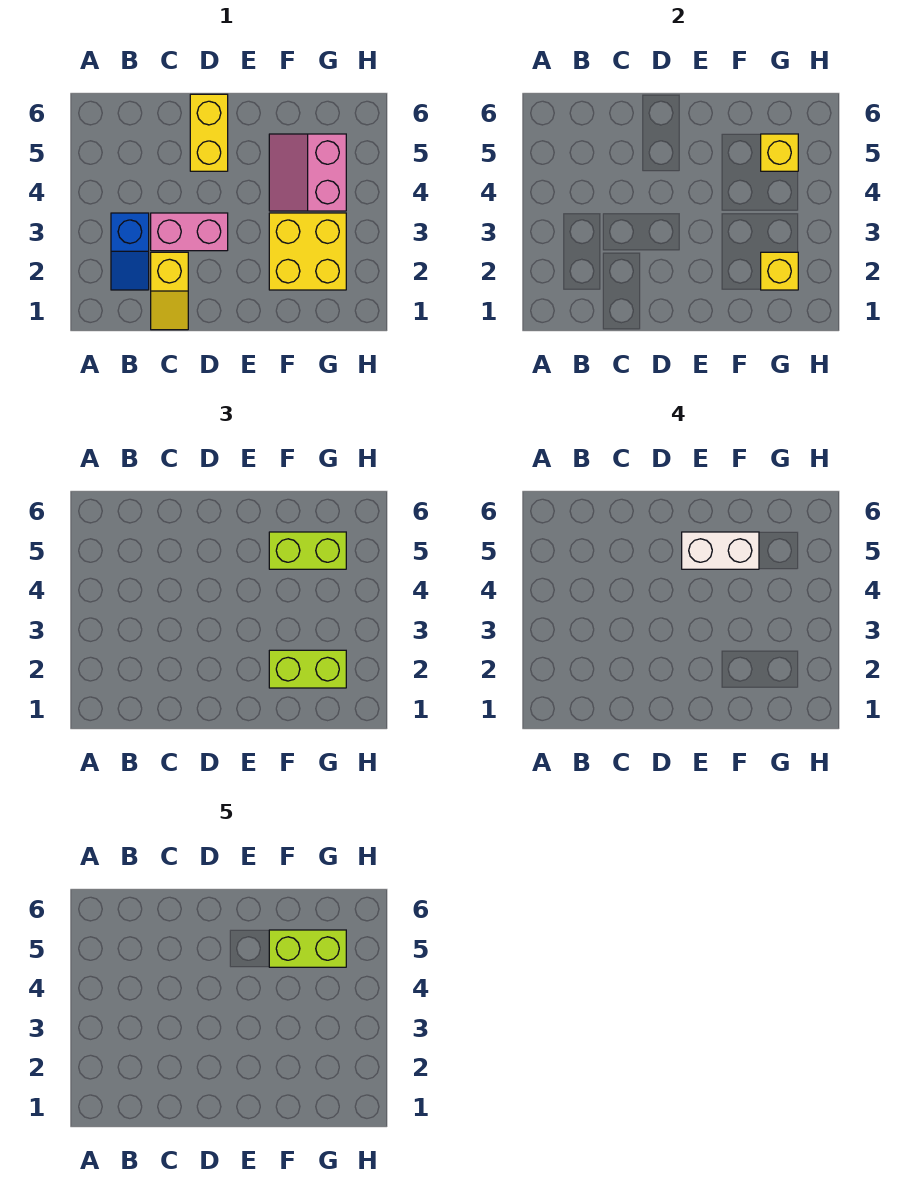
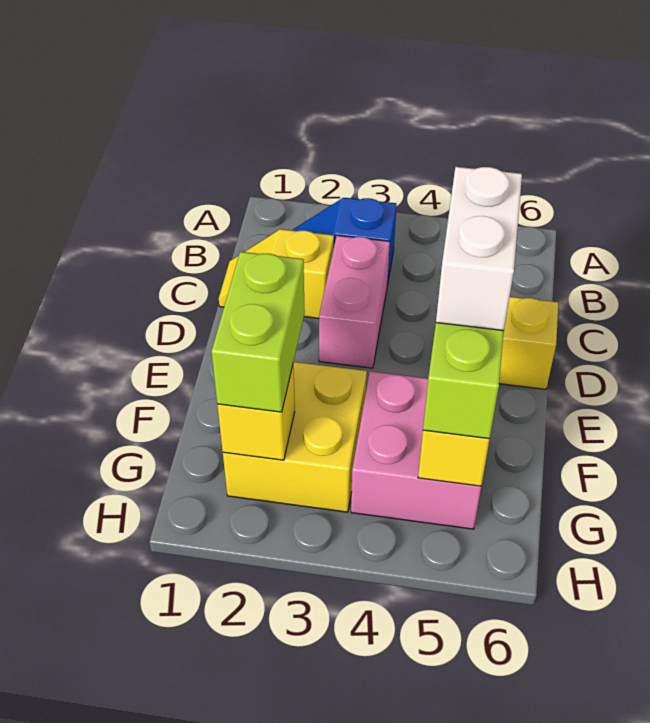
pink 2x2 slope [269,134,346,211] -> pink 2x2 brick [351,371,481,529]
lime 1x2 brick [269,930,346,967] -> none

